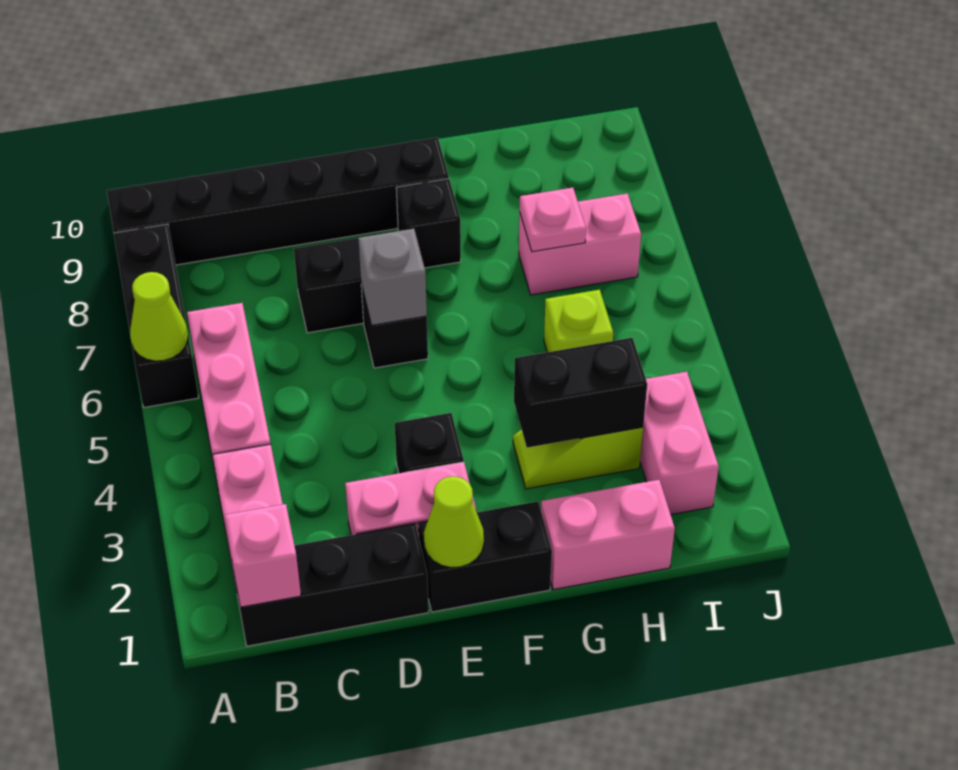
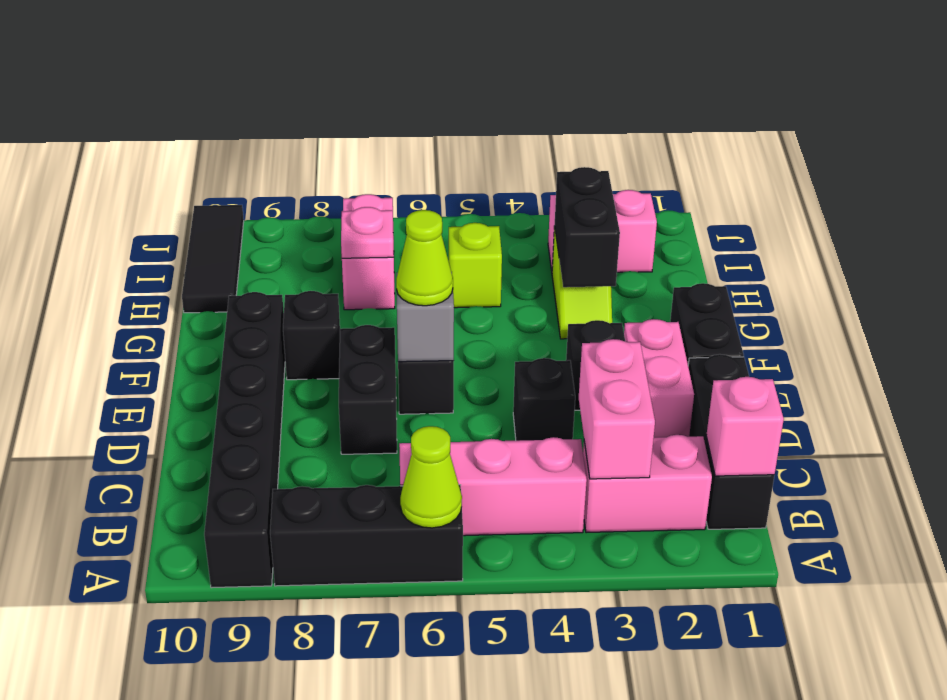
none -> black 1x1 brick [513,358,575,441]
lime 1x1 cone [424,476,484,567] -> lime 1x1 cone moved to [396,210,453,306]
pink 1x2 brick [541,480,675,590] -> pink 1x2 brick moved to [579,339,655,479]
none -> black 1x3 tile [182,205,244,313]

